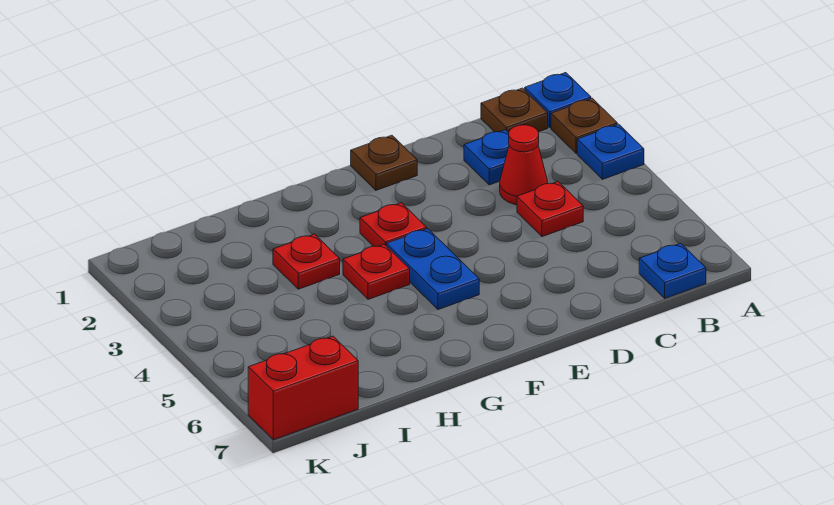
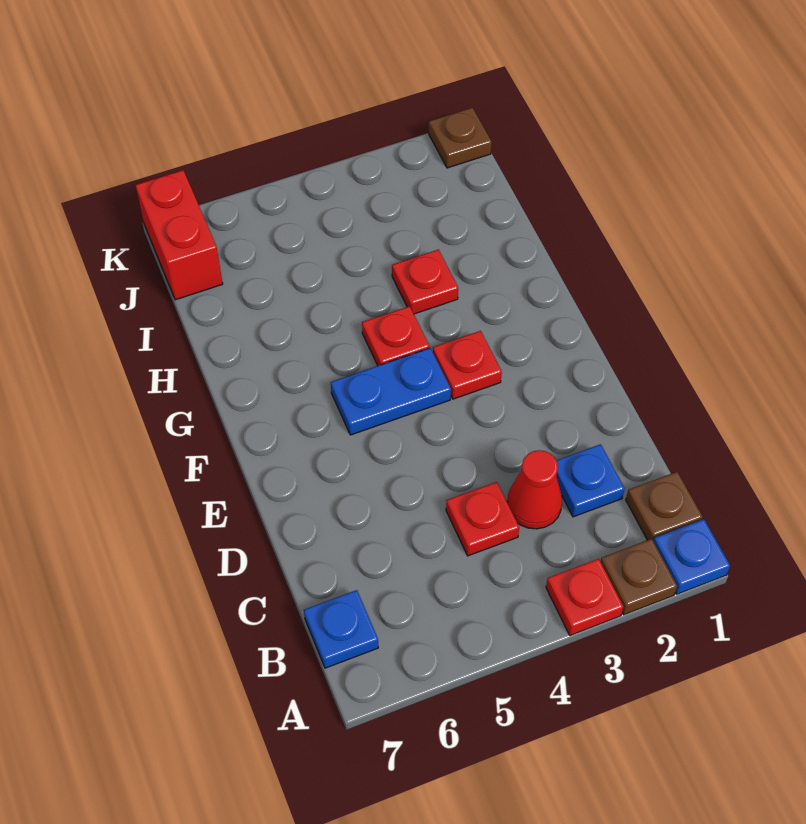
blue 1x1 plate [577,124,644,179] -> red 1x1 plate [546,559,623,635]
brown 1x1 plate [351,135,417,190] -> brown 1x1 plate moved to [429,108,492,168]

